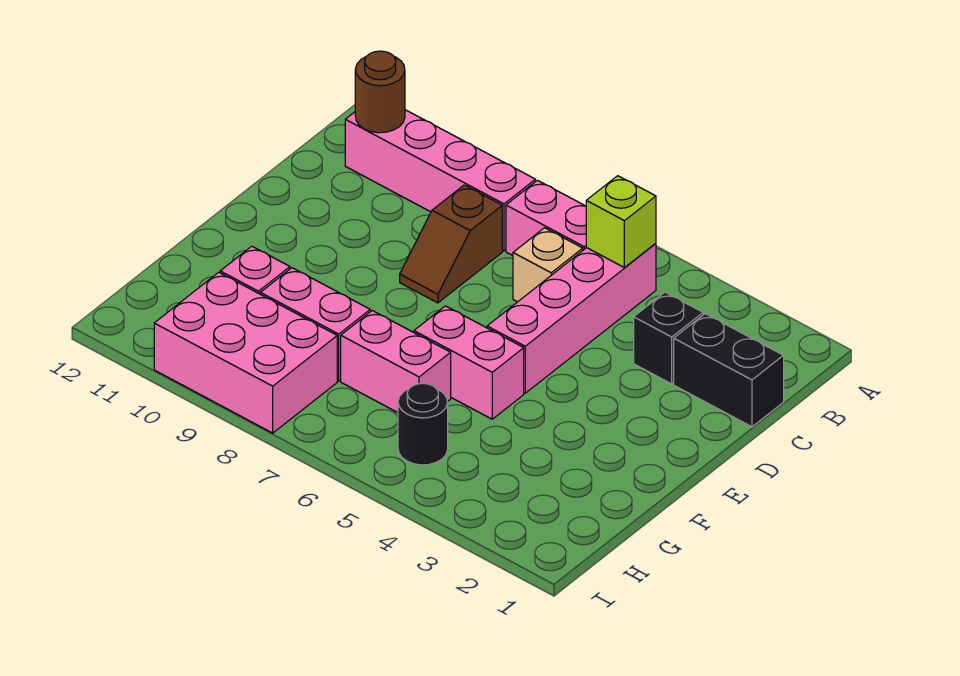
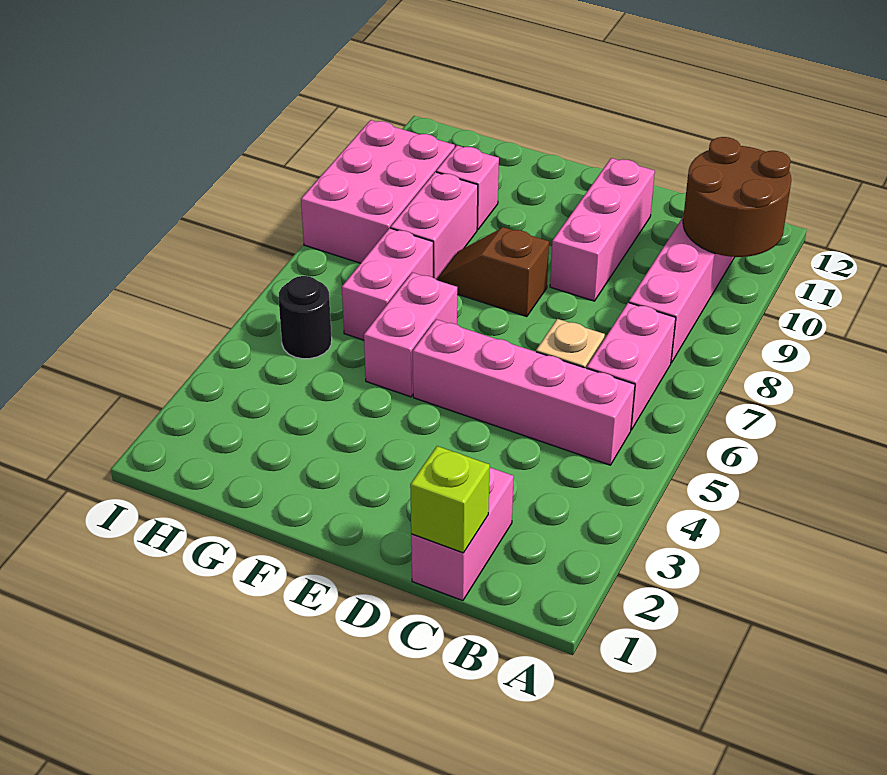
lime 1x1 brick [586,176,656,268] -> lime 1x1 brick moved to [410,446,490,553]
brown 1x1 round brick [355,51,405,133] -> brown 2x2 round brick [683,137,791,257]
black 1x2 brick [674,314,784,427] -> pink 1x2 brick [411,468,514,601]
black 1x1 brick [634,292,703,384] -> none
brown 1x2 slope [400,185,502,303] -> brown 1x2 slope moved to [437,227,549,317]
none -> pink 1x3 brick [550,158,655,301]

